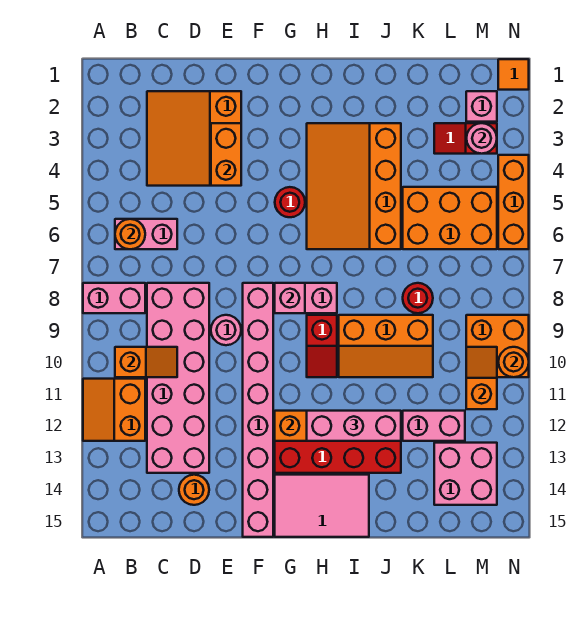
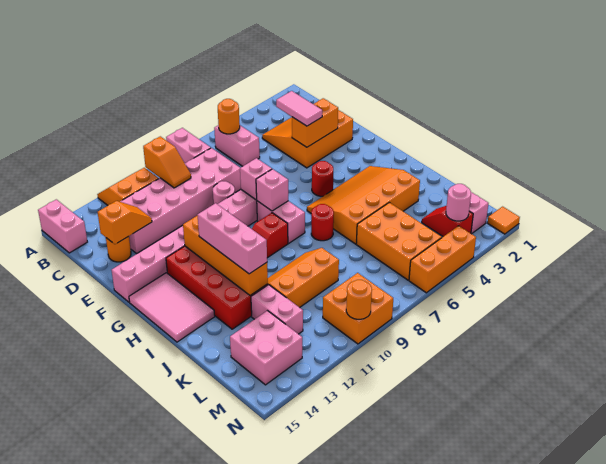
none -> pink 1x2 brick [38,199,87,253]
none -> pink 1x2 tile [276,91,322,126]
none -> pink 1x1 brick [240,158,272,200]
orange 2x3 slope [339,315,433,377] -> orange 2x3 slope turned to [268,248,339,308]
red 1x1 round brick [403,283,433,313] -> red 1x1 round brick moved to [311,204,334,241]
orange 1x2 slope [466,347,497,409] -> orange 1x2 slope moved to [98,201,152,244]

